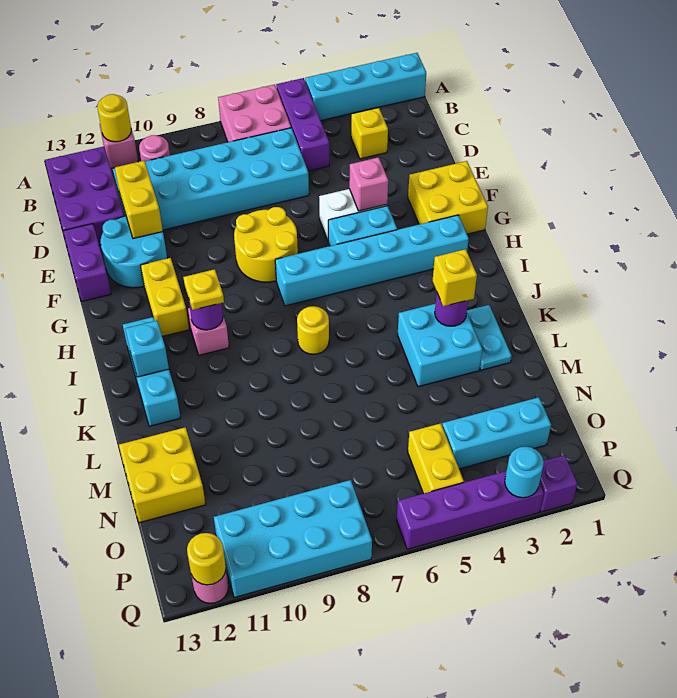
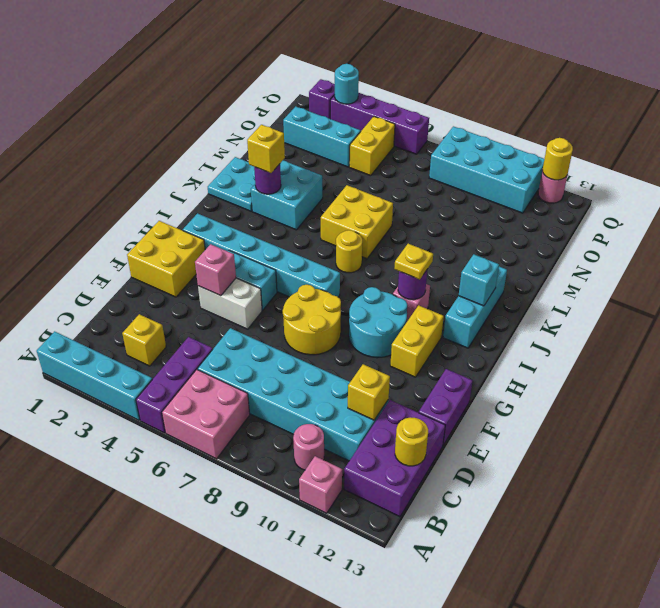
yellow 1x1 round brick [97,94,131,142] -> yellow 1x1 round brick moved to [395,417,428,466]
yellow 1x2 brick [115,161,163,239] -> yellow 1x1 brick [348,364,390,420]
cyan 2x2 round brick [101,216,167,288] -> cyan 2x2 round brick moved to [349,287,407,358]
cyan 1x2 plate [467,305,512,370] -> cyan 2x2 plate [208,157,255,211]
yellow 2x2 brick [119,427,206,523] -> yellow 2x2 brick moved to [321,185,393,259]

